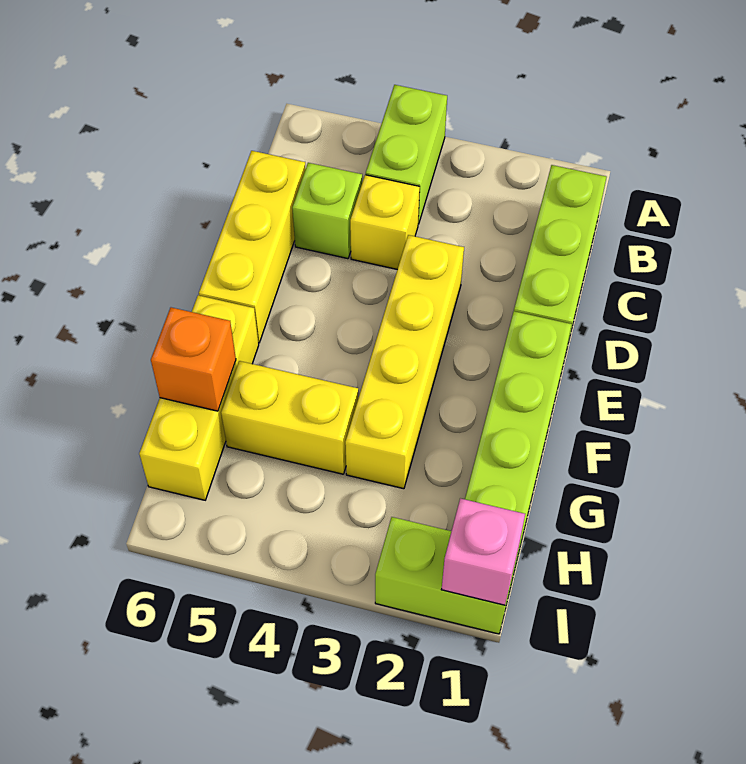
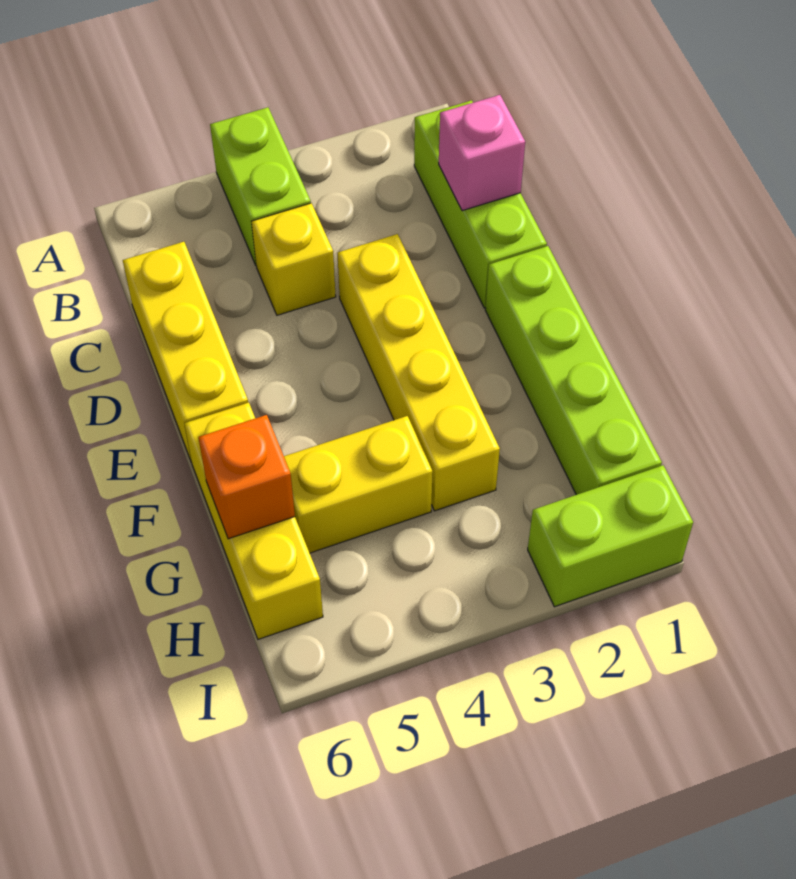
lime 1x1 brick [292,163,362,259] -> none
pink 1x1 brick [441,498,525,605] -> pink 1x1 brick moved to [439,95,525,211]

